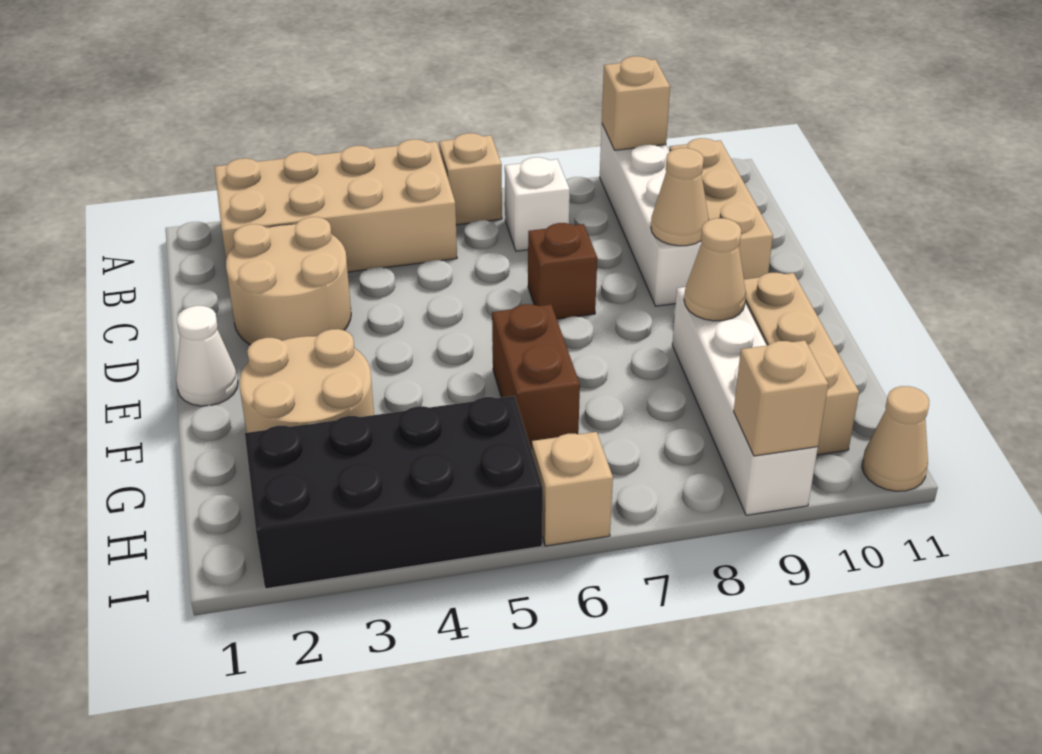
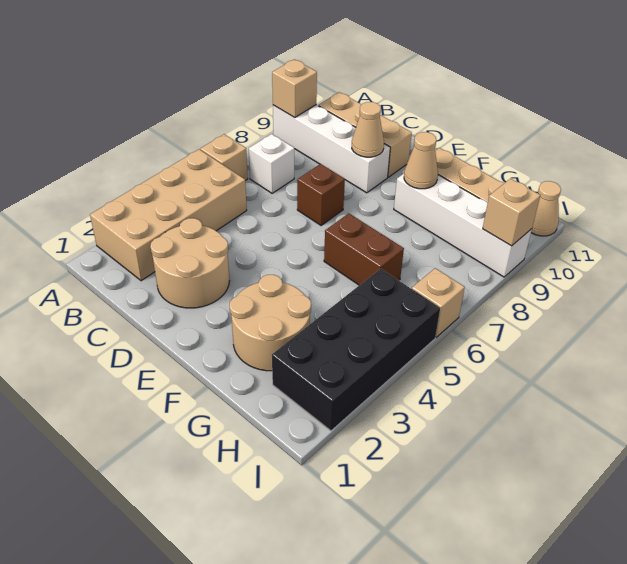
white 1x1 cone [176,306,238,406] -> none

